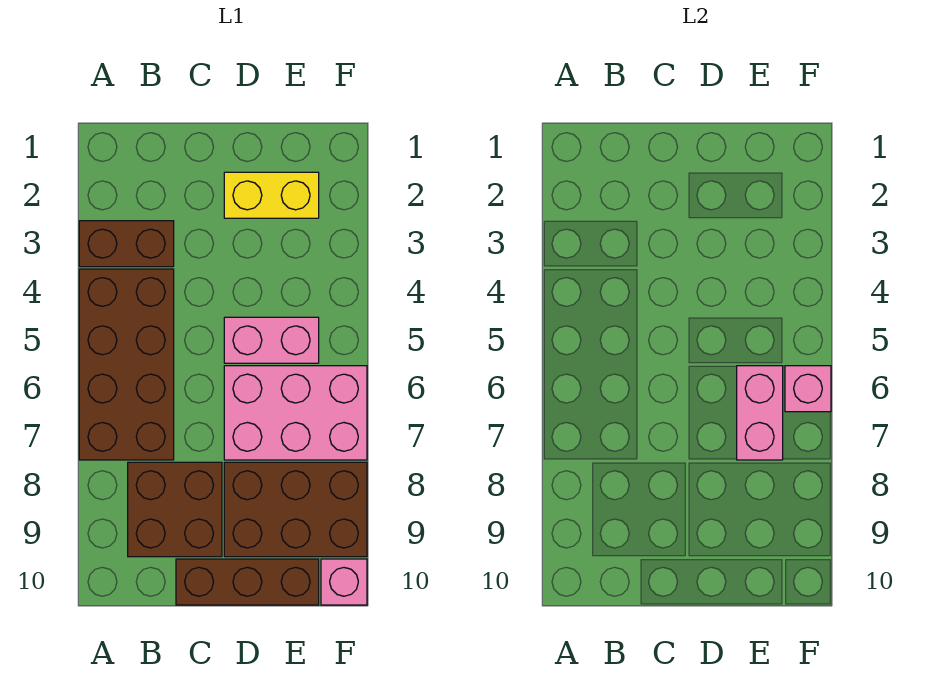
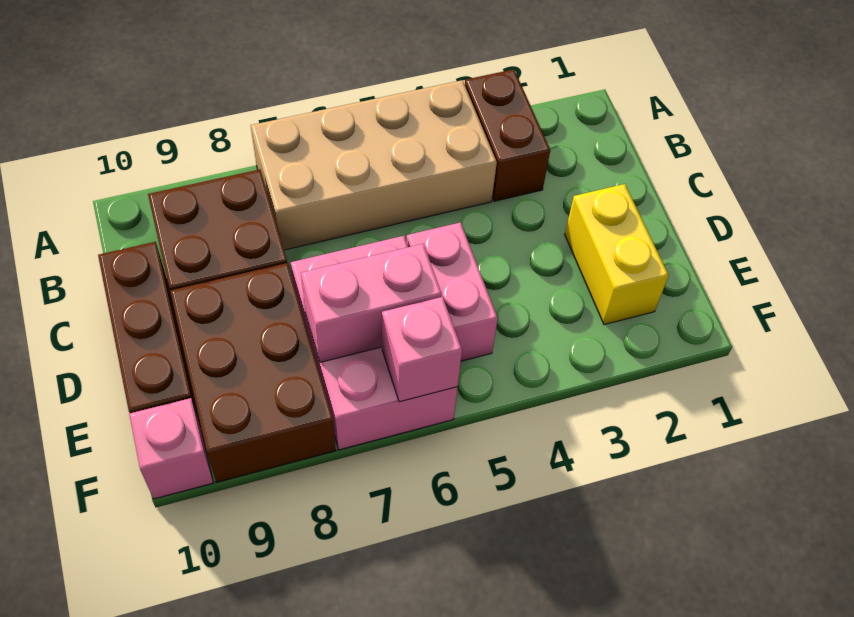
brown 2x4 brick [79,269,174,460] -> tan 2x4 brick [251,80,497,250]

